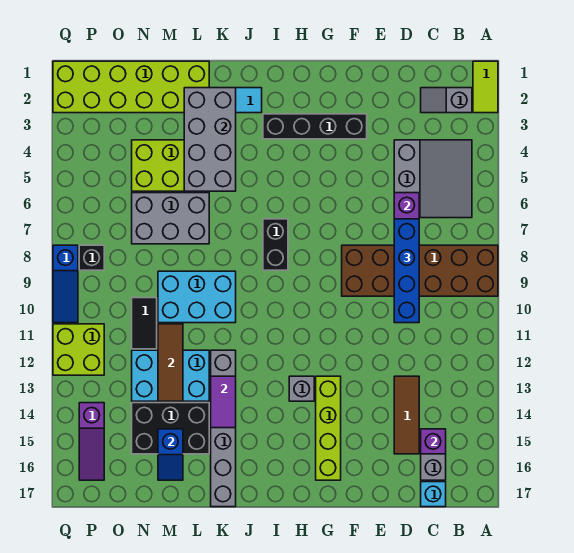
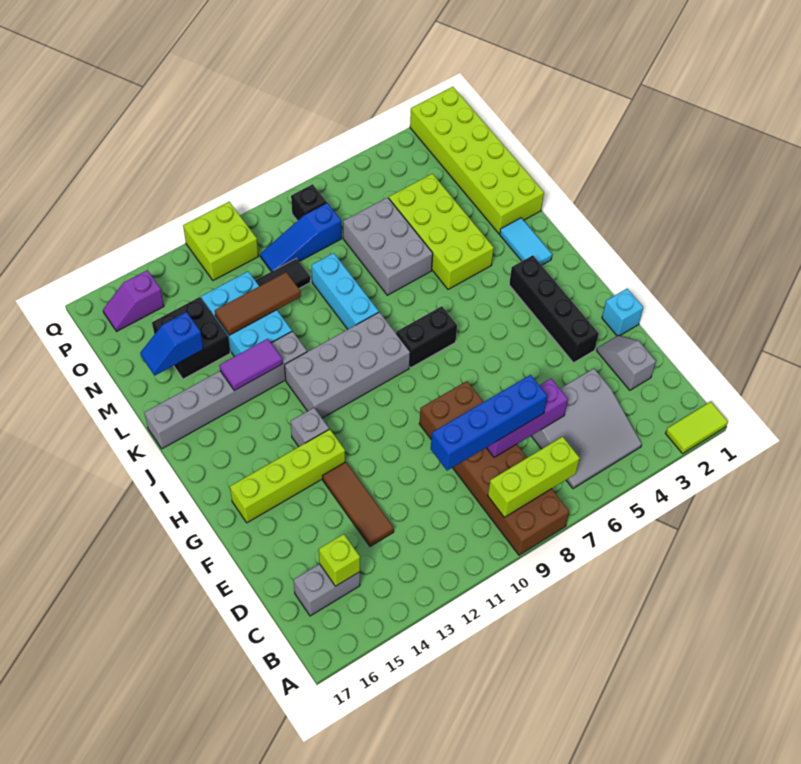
grey 1x2 slope [421,88,472,113] -> grey 1x2 slope moved to [597,335,656,390]
none -> lime 1x3 brick [488,437,580,517]
purple 1x1 brick [421,429,446,454] -> lime 1x1 brick [319,534,360,586]
cyan 1x1 brick [421,482,446,507] -> cyan 1x1 brick moved to [602,289,643,336]
brown 1x3 tile [394,376,419,454] -> brown 1x3 tile turned to [322,462,394,546]
grey 2x4 brick [184,88,236,191] -> grey 2x4 brick moved to [285,312,410,418]
cyan 2x3 brick [158,271,236,323] -> cyan 1x3 brick [312,253,379,329]
black 2x3 brick [132,403,209,454] -> black 2x2 brick [152,297,230,379]
purple 1x3 slope [79,403,104,480] -> purple 1x2 slope [103,270,164,331]
blue 1x3 slope [53,245,78,323] -> blue 1x3 slope moved to [260,203,342,272]

